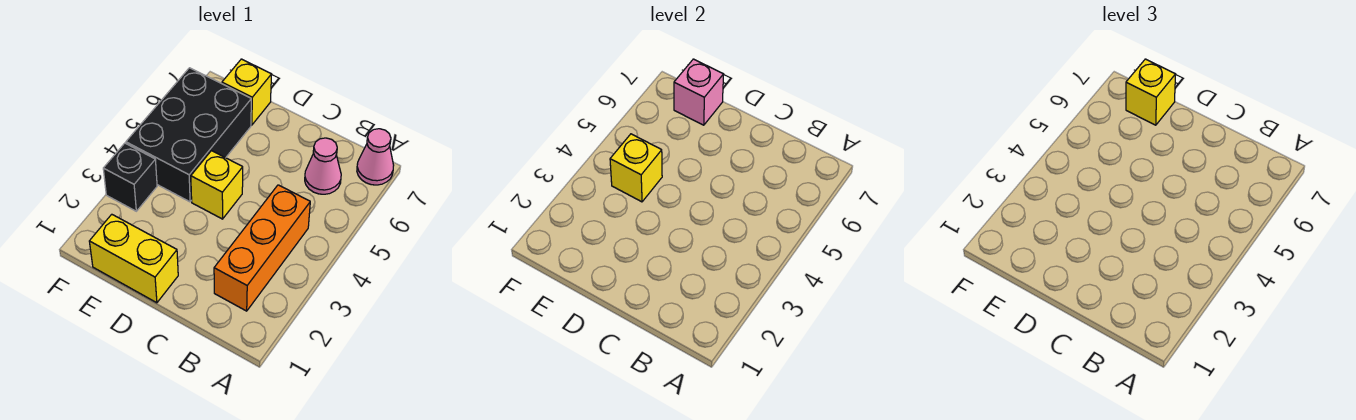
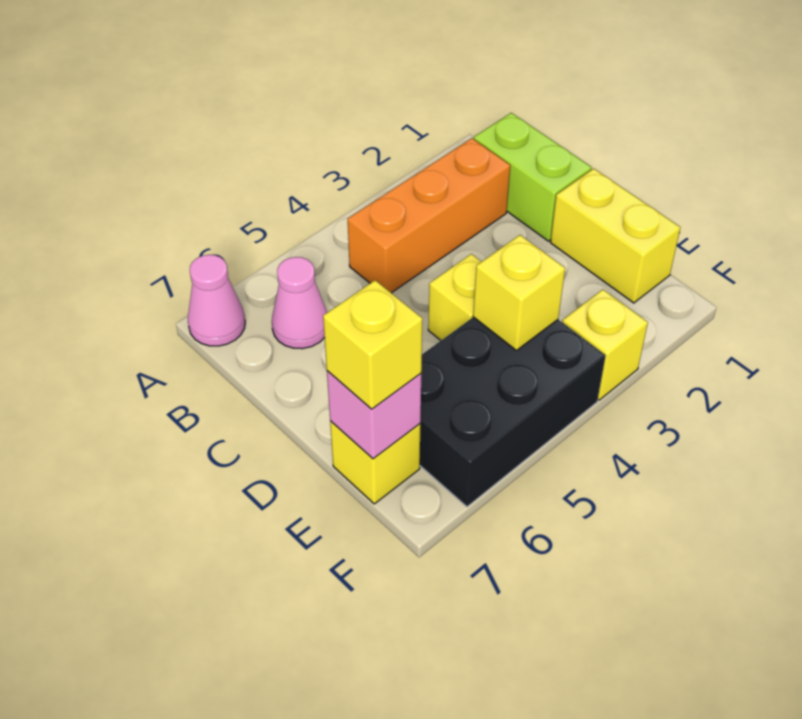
none -> lime 1x2 brick [474,113,592,241]
black 1x1 brick [103,143,157,211] -> yellow 1x1 brick [562,289,648,400]

